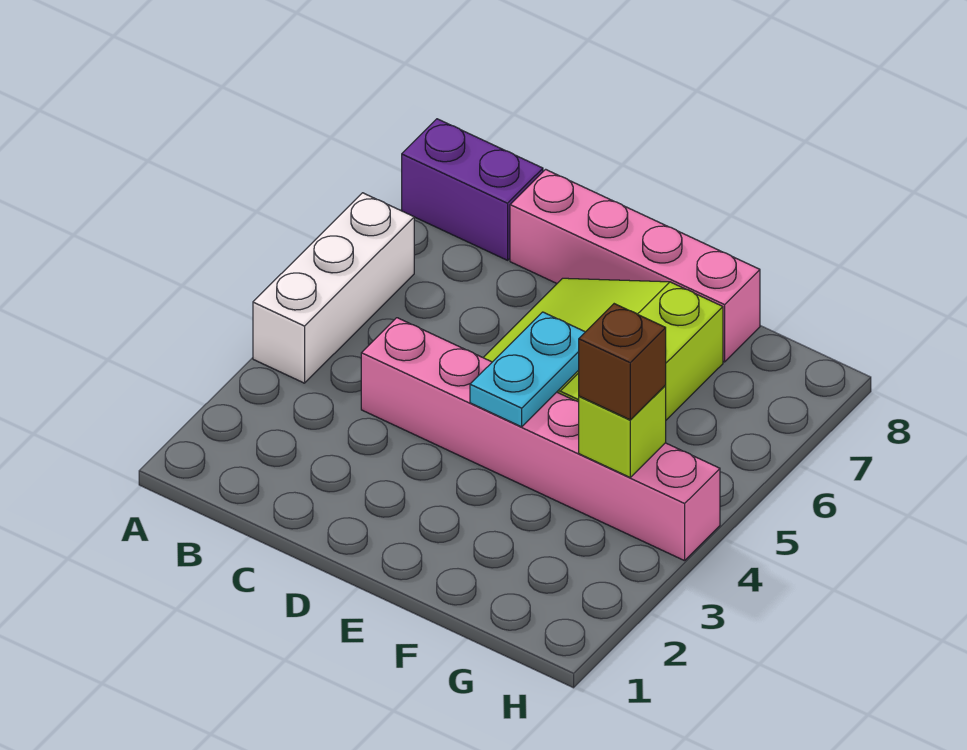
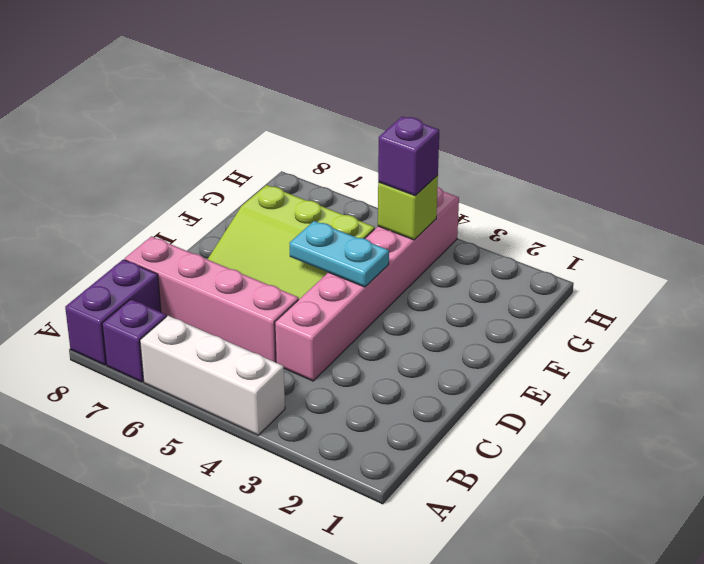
none -> purple 1x1 brick [102,299,166,382]
pink 1x4 brick [510,169,760,362] -> pink 1x4 brick turned to [125,236,299,362]
brown 1x1 brick [579,304,666,420] -> purple 1x1 brick [378,117,439,196]

